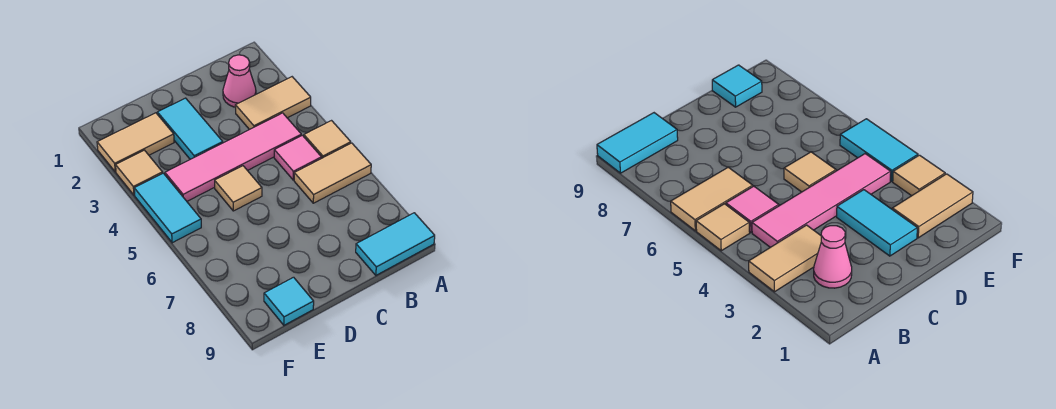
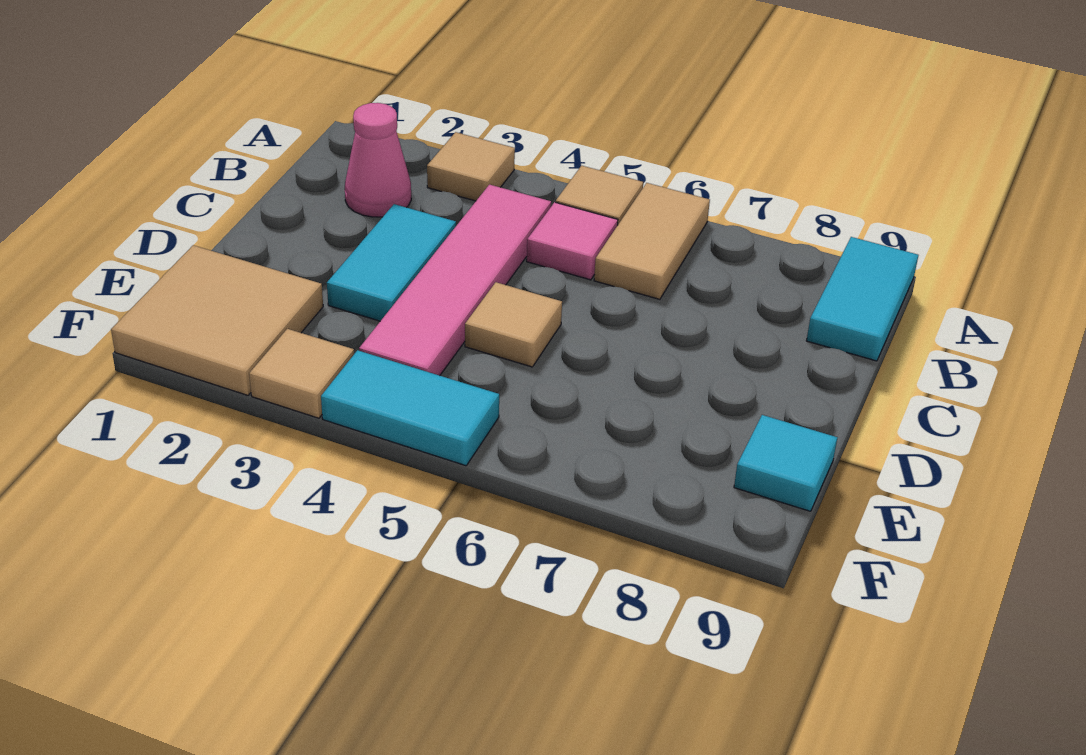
tan 1x2 tile [235,77,311,130] -> tan 1x1 tile [427,132,515,201]
cyan 1x2 tile [157,98,223,159] -> cyan 1x2 tile turned to [327,204,456,321]
tan 1x2 tile [97,113,174,172] -> tan 2x2 tile [111,245,323,395]

